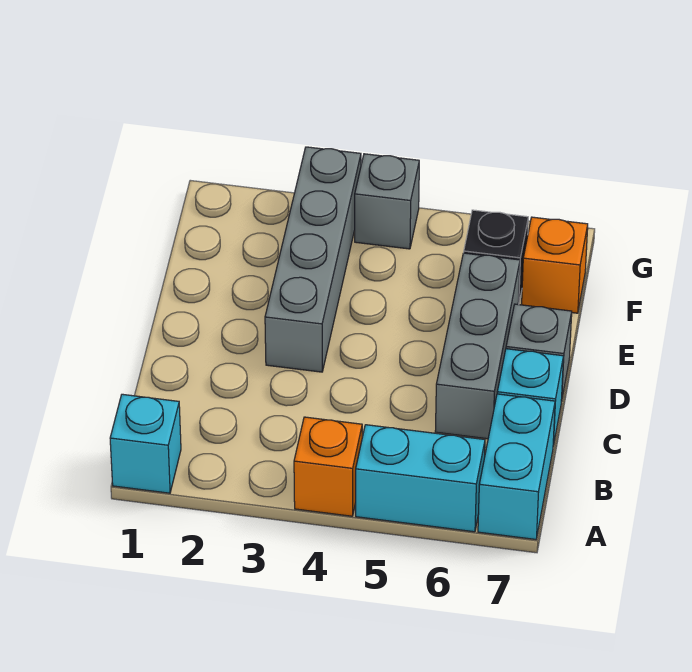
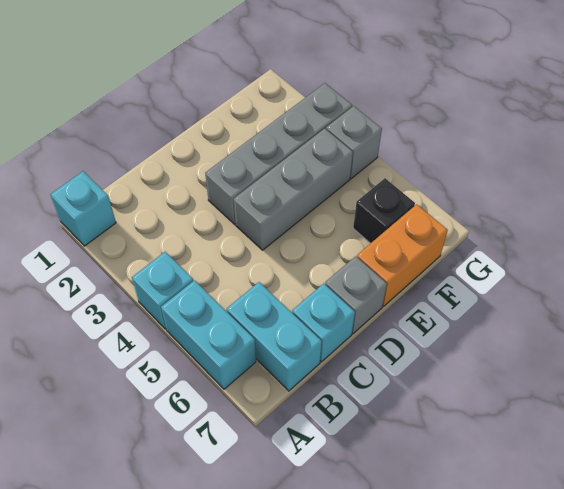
orange 1x1 brick [294,417,362,516] -> cyan 1x1 brick [132,252,193,329]
cyan 1x2 brick [478,394,555,540] -> cyan 1x2 brick turned to [227,282,322,391]
grey 1x3 brick [435,253,520,439] -> grey 1x3 brick moved to [234,129,353,250]
orange 1x1 brick [522,217,588,313] -> orange 1x2 brick [357,204,448,306]

